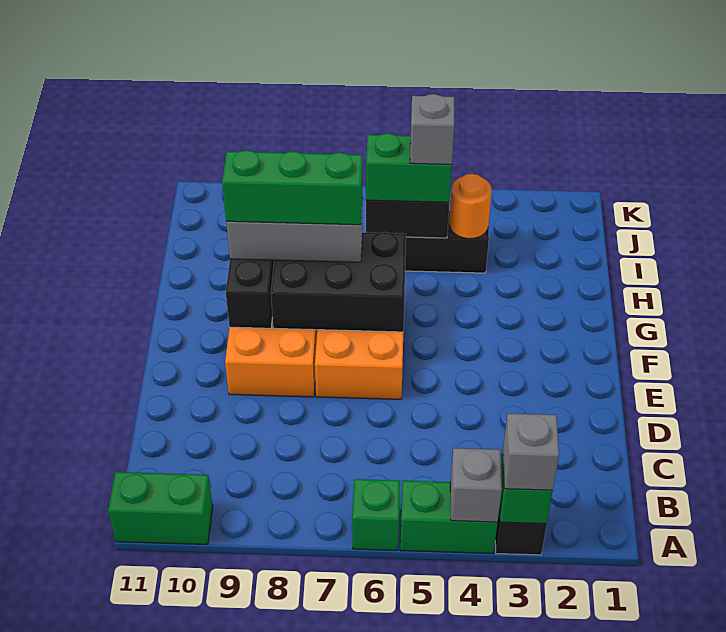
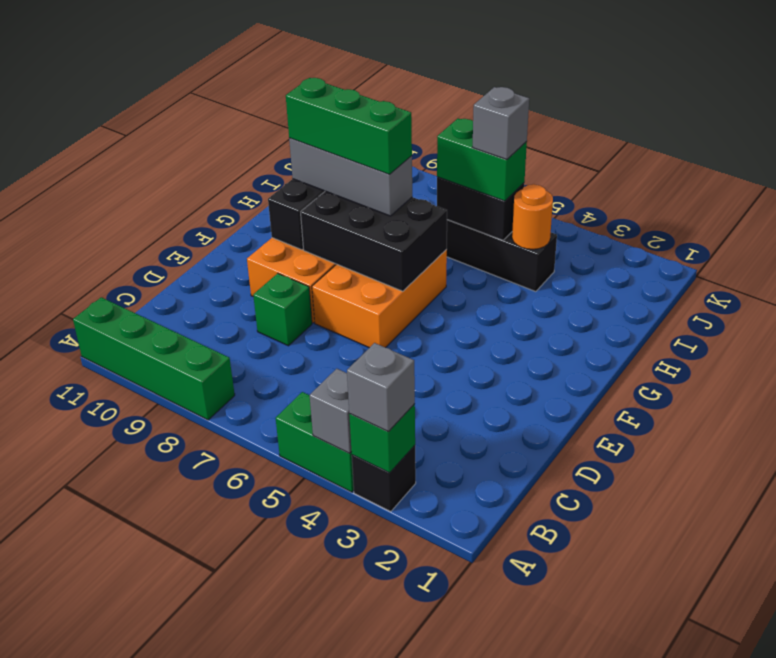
green 1x1 brick [352,479,400,550] -> green 1x1 brick moved to [253,273,312,346]
green 1x2 brick [108,472,213,545] -> green 1x4 brick [73,297,235,420]

